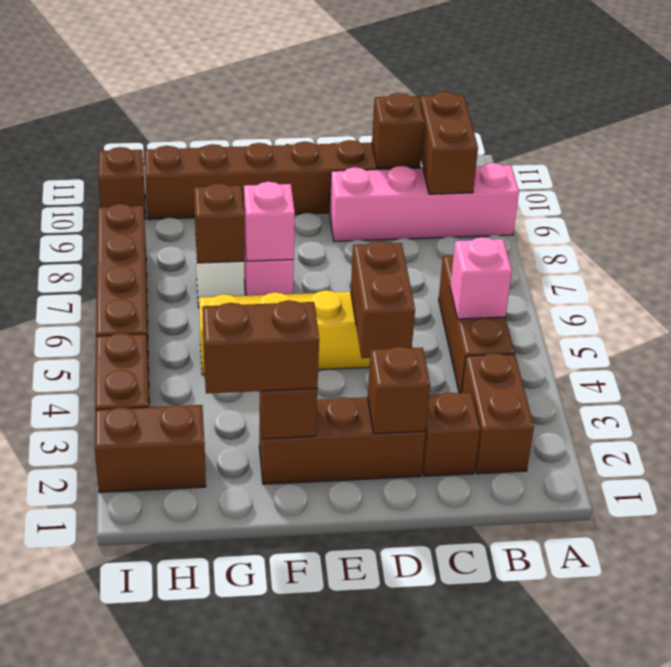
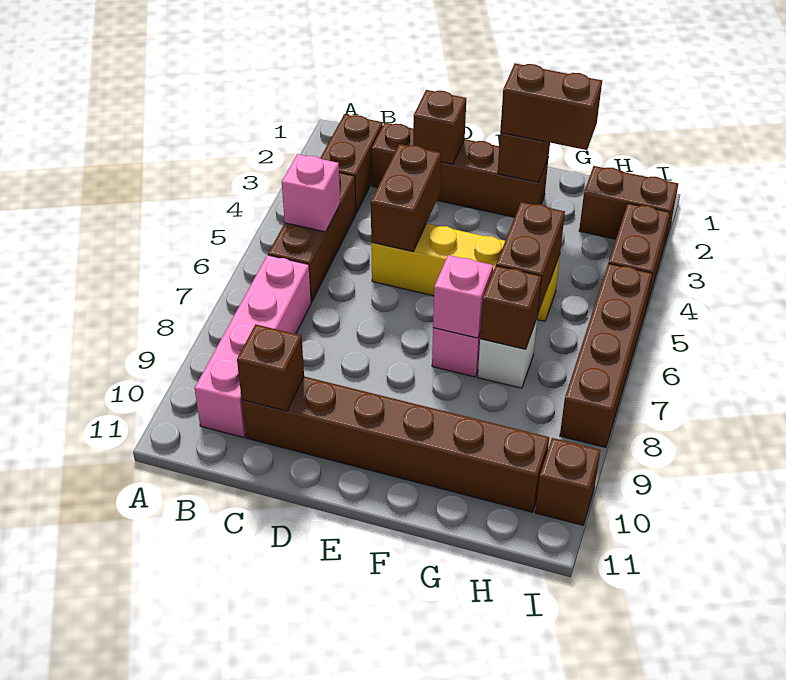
pink 1x4 brick [330,163,519,242] -> pink 1x4 brick turned to [195,255,311,438]
brown 1x2 brick [420,92,478,194] -> brown 1x2 brick moved to [496,202,565,314]

